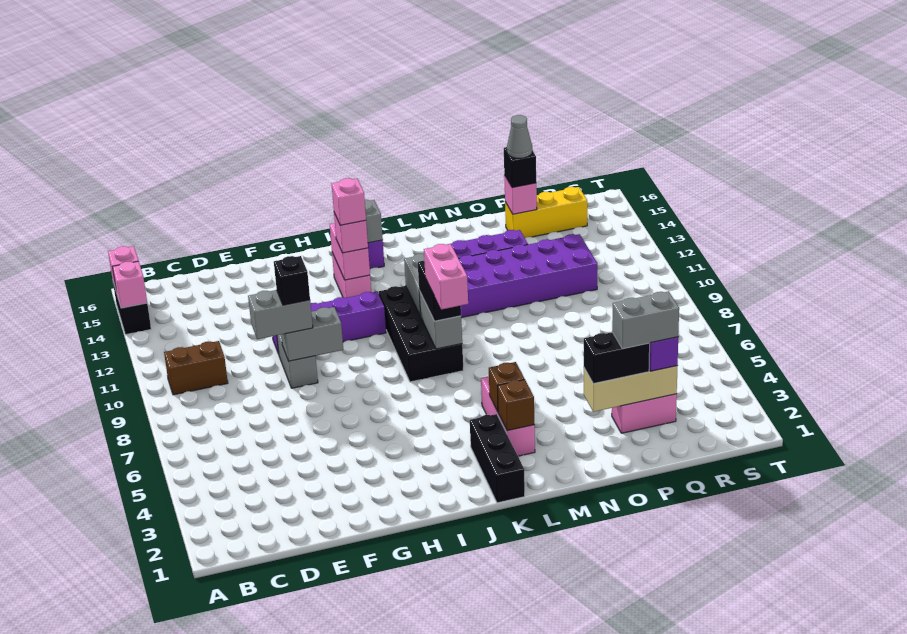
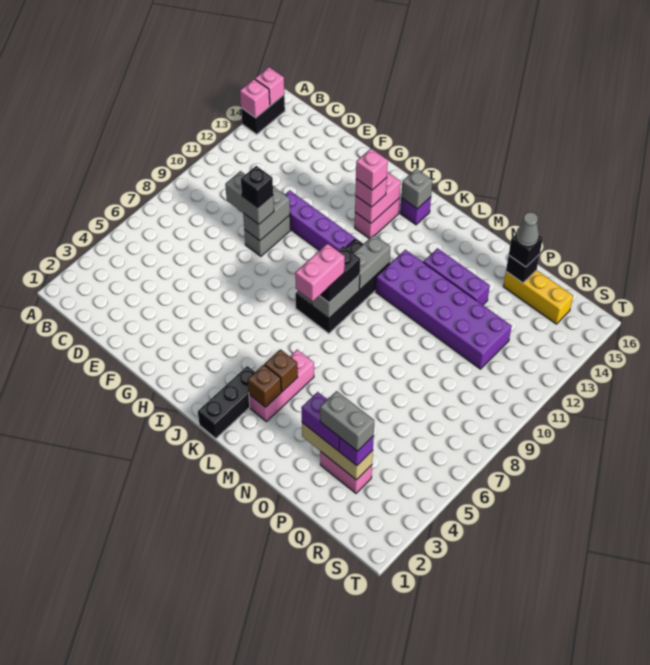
brown 1x2 brick [164,341,228,395] -> none
grey 1x2 brick [281,307,343,361] -> grey 1x2 brick turned to [243,187,290,241]
black 1x2 brick [584,332,650,384] -> purple 1x2 brick [301,392,339,450]
pink 1x1 brick [504,175,537,214] -> black 1x1 brick [506,254,540,283]

